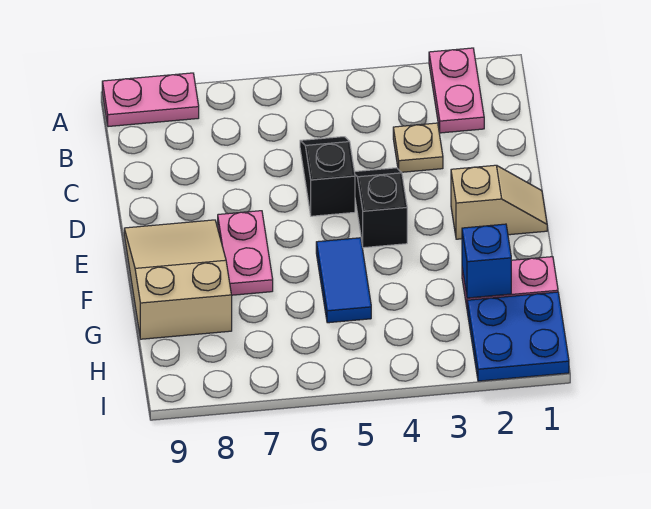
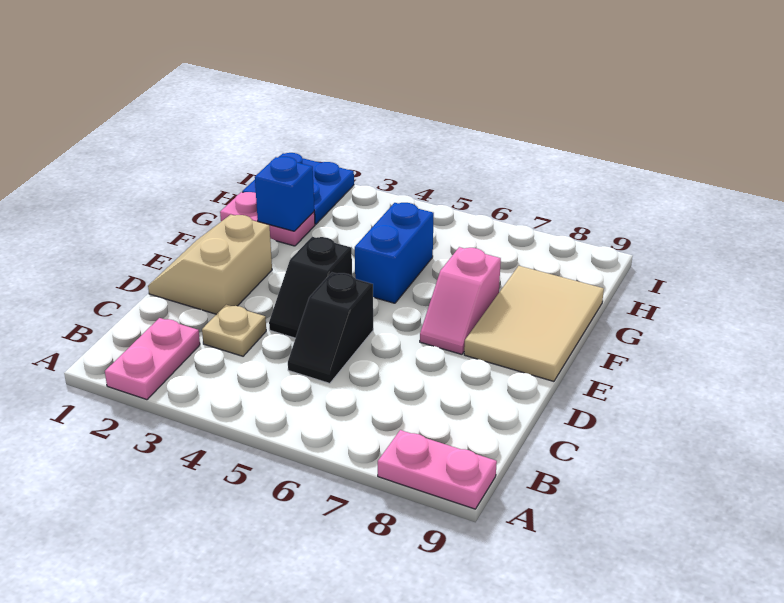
tan 1x2 slope [451,165,547,239] -> tan 2x2 slope [148,215,272,314]
pink 1x2 plate [218,211,273,295] -> pink 1x2 slope [420,247,501,354]
tan 2x3 slope [124,220,232,339] -> tan 2x3 tile [464,266,604,381]
blue 1x2 tile [316,238,371,323] -> blue 1x2 brick [355,203,434,303]

